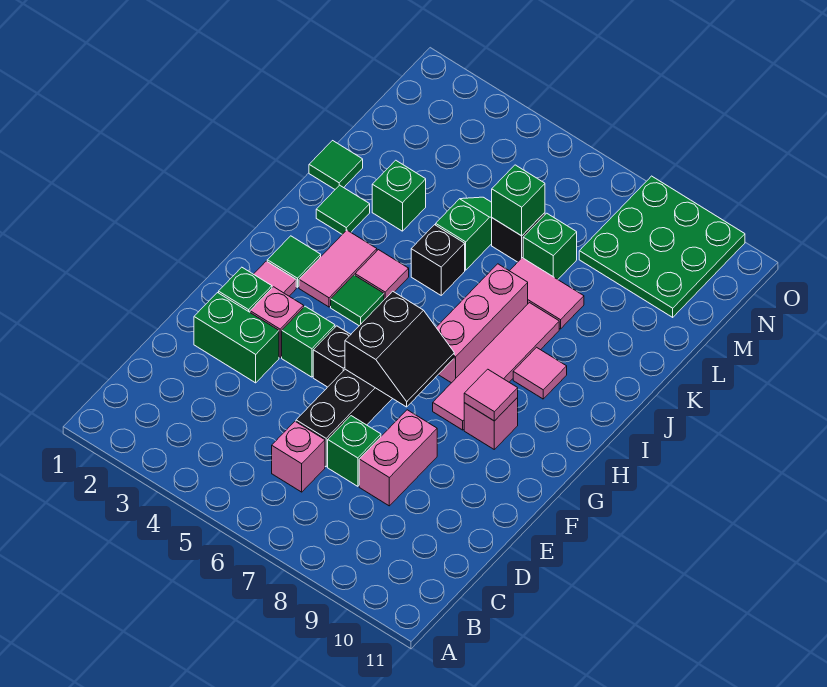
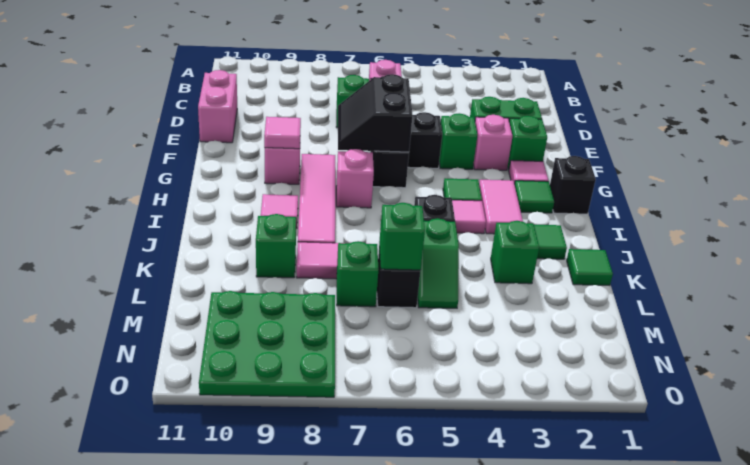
pink 1x2 brick [359,410,437,506] -> pink 1x2 brick moved to [198,70,237,143]
none -> black 1x1 brick [550,156,596,214]
pink 1x3 brick [436,264,528,383] -> pink 1x1 brick [336,149,374,208]
none -> green 1x1 brick [256,214,296,278]

